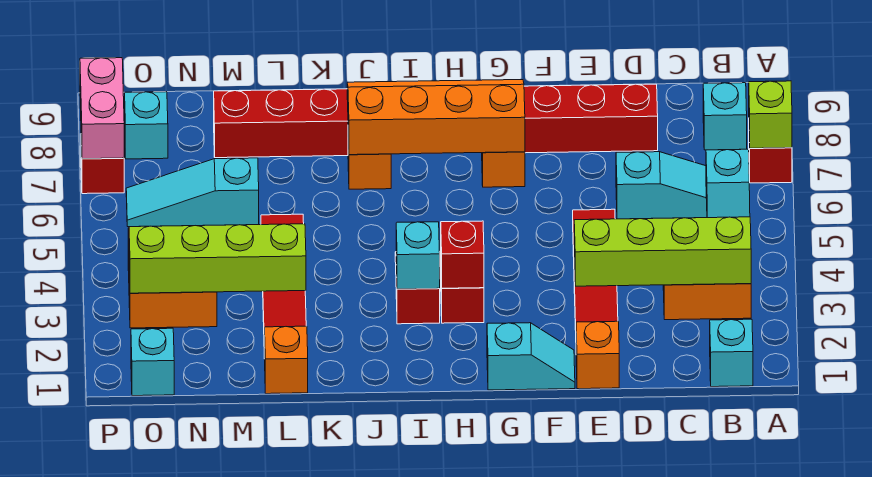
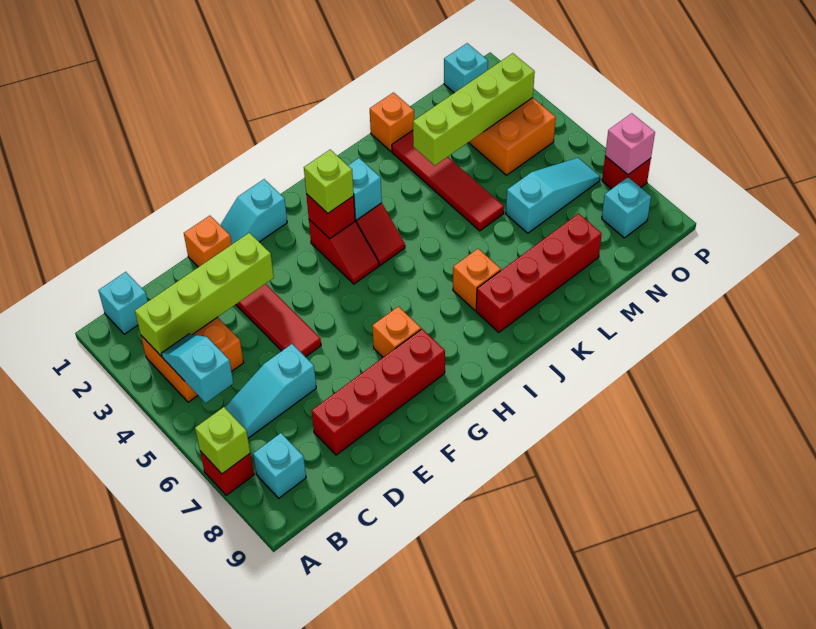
orange 2x4 slope [347,80,525,155] -> none
none -> lime 1x1 brick [304,150,354,213]
pink 1x2 brick [80,58,124,159] -> pink 1x1 brick [605,113,655,175]

